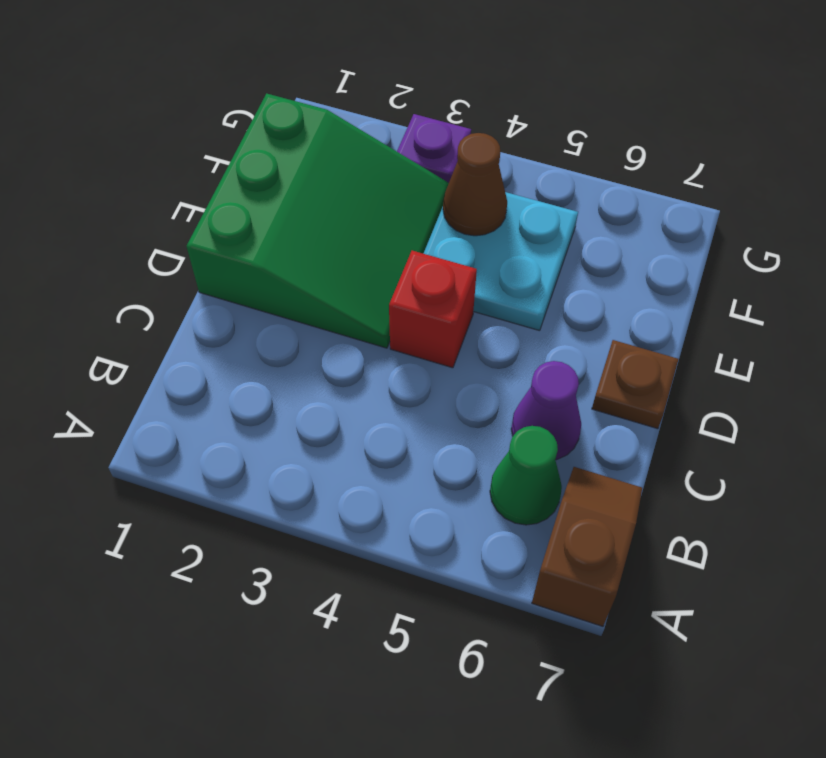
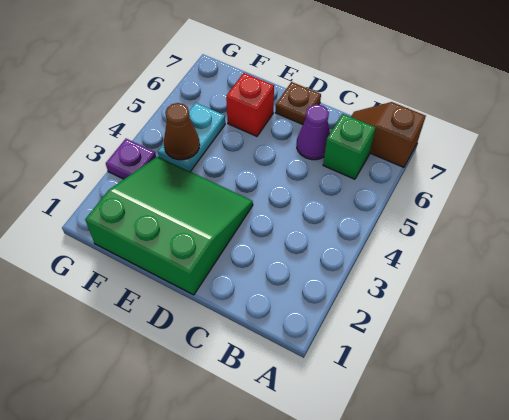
green 1x1 cone [490,426,562,525] -> green 1x1 brick [323,114,376,179]
red 1x1 brick [389,251,477,368] -> red 1x1 brick moved to [226,73,274,136]
cyan 2x2 plate [423,192,578,331] -> cyan 1x2 plate [158,103,225,172]

